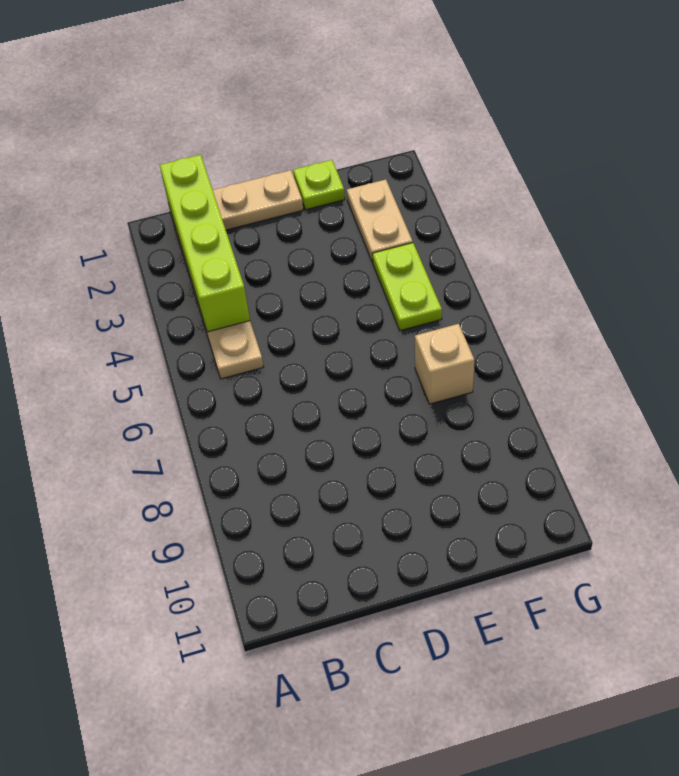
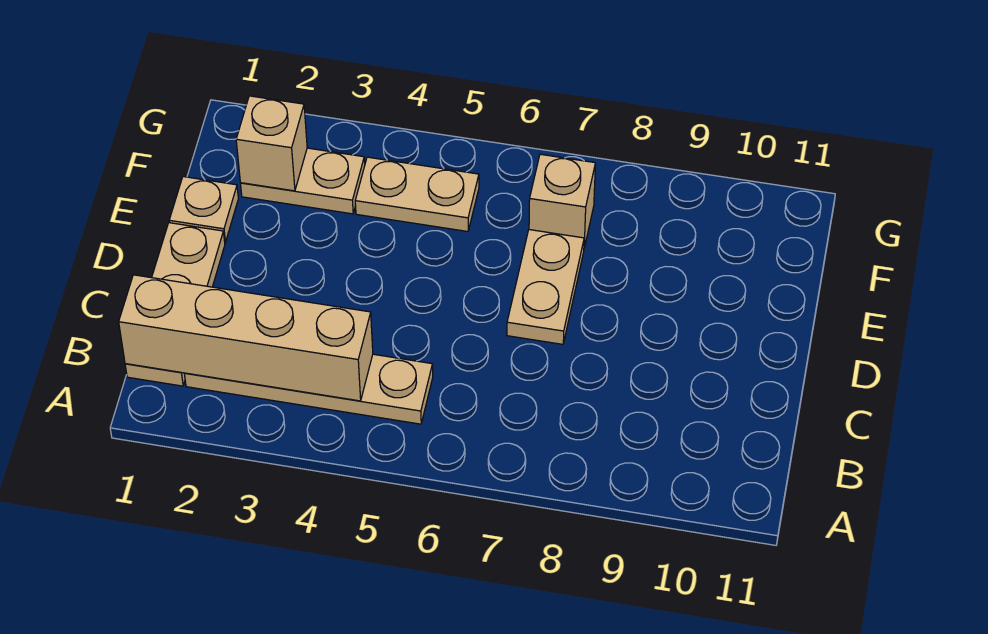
lime 1x4 brick [160,155,250,332] -> tan 1x4 brick [119,275,373,401]
none -> tan 1x2 plate [507,230,584,344]
lime 1x1 plate [293,160,345,210] -> tan 1x1 plate [169,177,238,242]
none -> tan 1x1 brick [236,96,307,191]
lime 1x2 plate [372,243,442,331] -> tan 1x2 plate [355,157,479,232]

